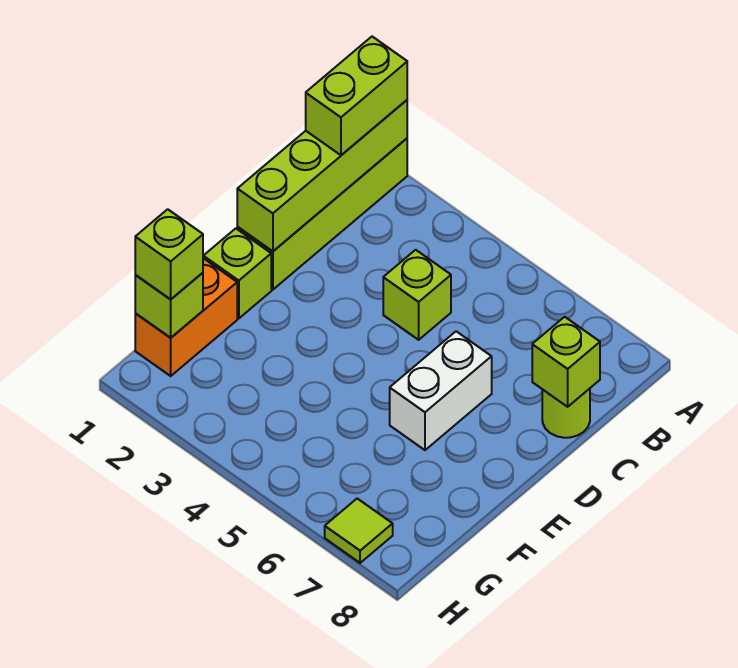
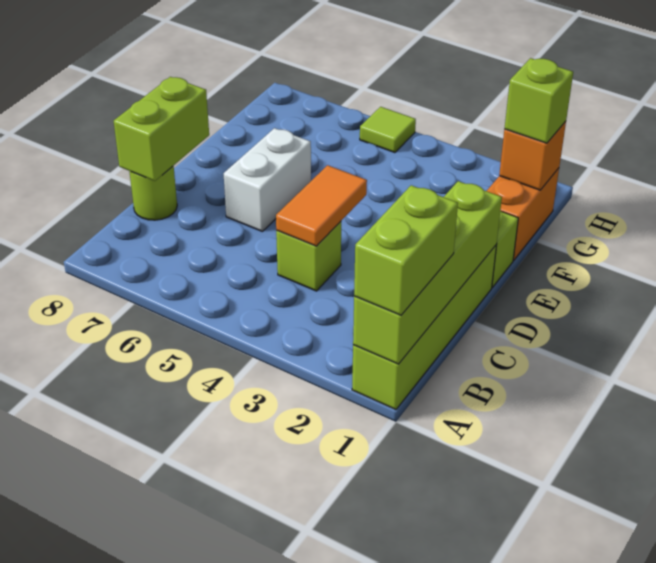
none -> orange 1x2 tile [276,165,367,246]
lime 1x1 brick [532,317,600,407] -> lime 1x2 brick [114,77,209,181]
lime 1x1 brick [135,273,203,338] -> orange 1x1 brick [499,121,566,190]
lime 1x1 tile [325,499,393,563] -> lime 1x1 tile moved to [360,107,416,153]

